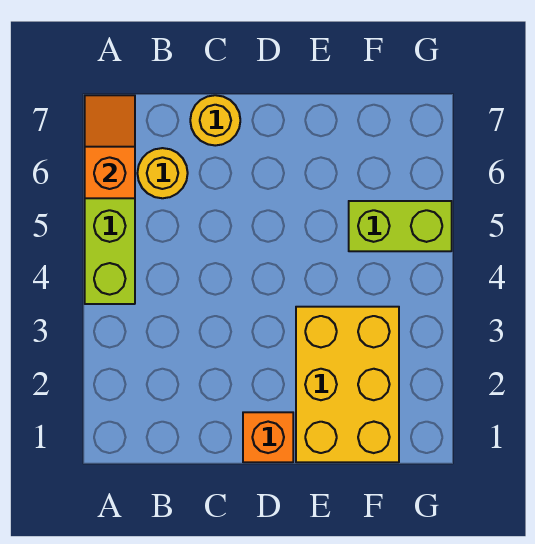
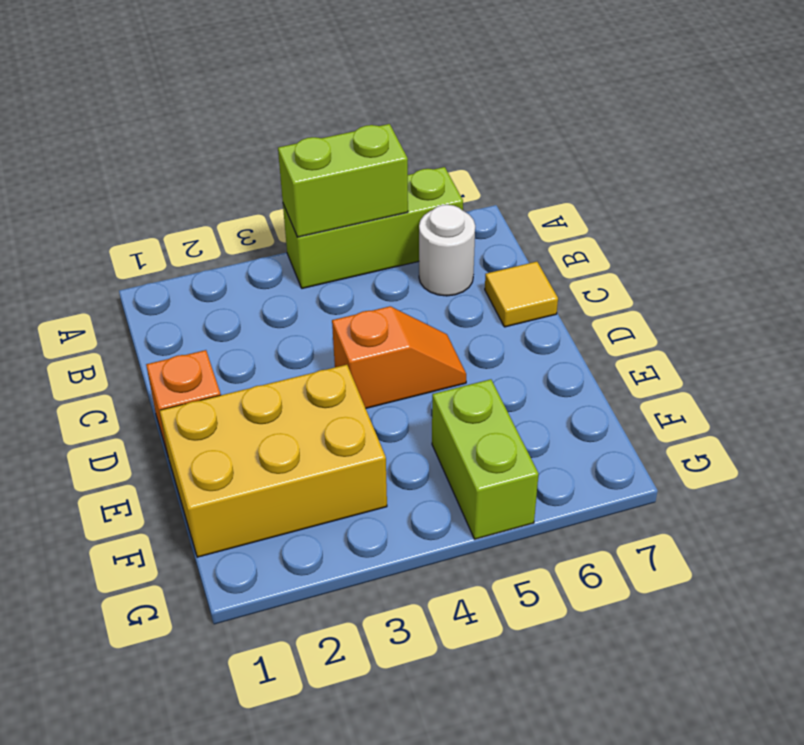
none -> lime 1x2 brick [278,124,408,237]
orange 1x2 slope [85,95,135,198] -> orange 1x2 slope moved to [332,306,466,408]
yellow 1x1 round brick [137,148,188,198] -> white 1x1 round brick [419,205,475,296]
yellow 1x1 round brick [190,95,240,146] -> yellow 1x1 tile [485,262,558,327]

